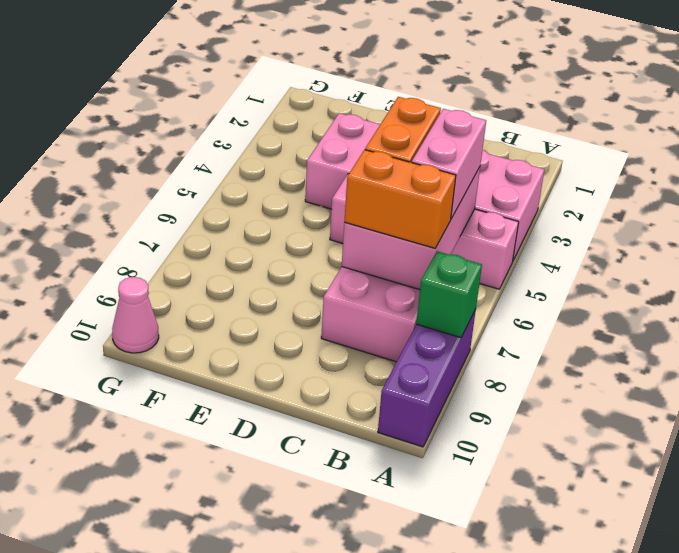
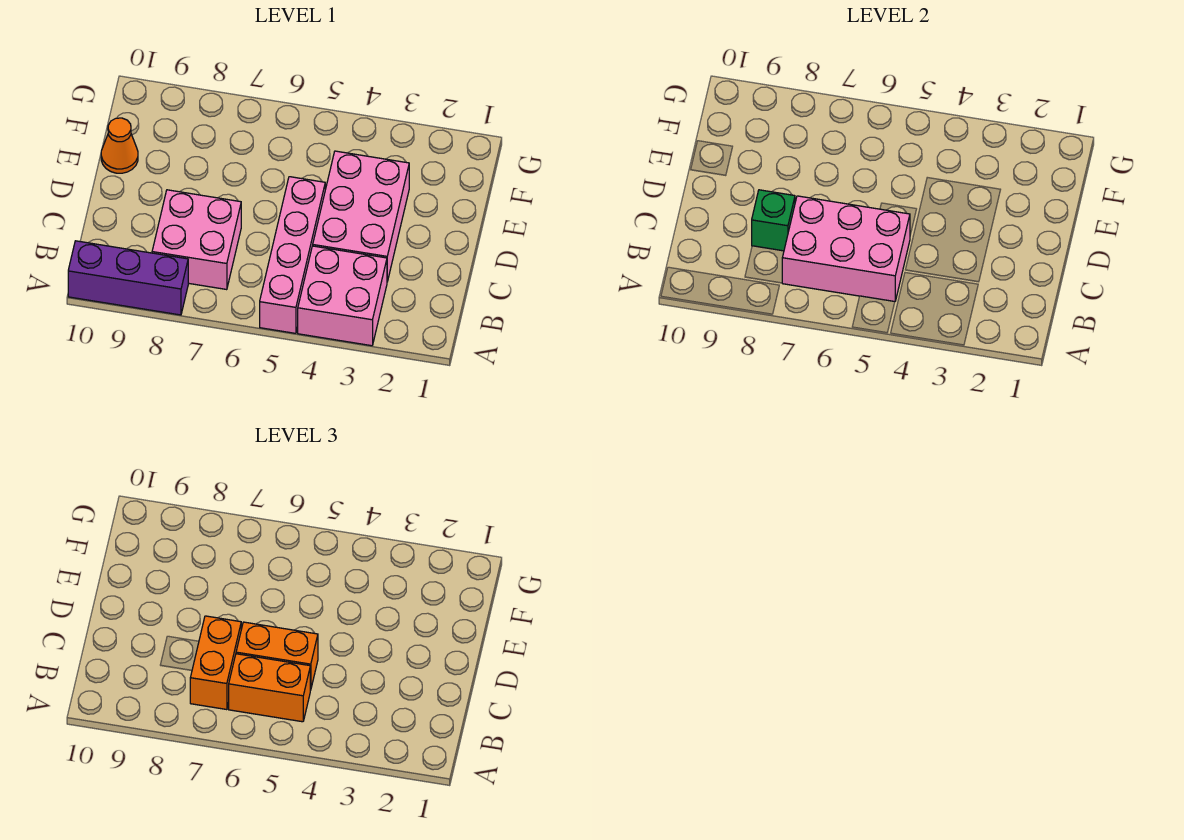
green 1x1 brick [416,251,482,338] -> green 1x1 brick moved to [752,190,795,251]
pink 1x2 brick [412,109,486,219] -> orange 1x2 brick [229,654,310,722]
none -> orange 1x1 cone [101,118,138,173]
pink 1x1 cone [112,277,159,353] -> none

